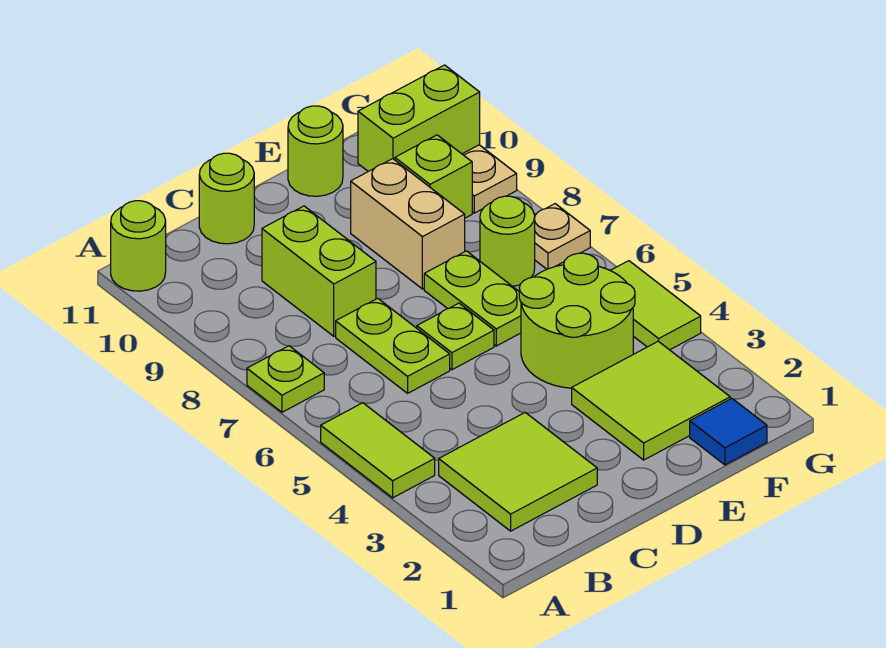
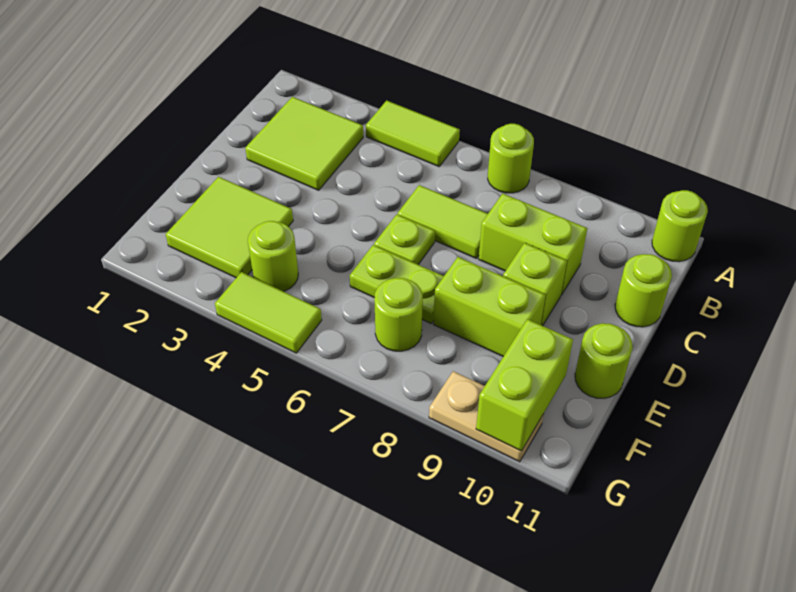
lime 1x1 plate [247,346,324,412] -> lime 1x1 round brick [488,124,534,193]
lime 1x2 plate [336,298,450,393] -> lime 1x2 tile [398,185,488,259]
lime 2x2 round brick [519,253,635,388] -> lime 1x1 round brick [248,221,298,292]
tan 1x2 brick [351,159,465,289] -> lime 1x2 brick [434,257,545,357]
blue 1x1 tile [690,398,767,465] -> none
lime 1x1 brick [395,135,472,218] -> lime 1x1 brick moved to [503,243,567,326]
tan 1x1 plate [534,204,590,269] -> none

